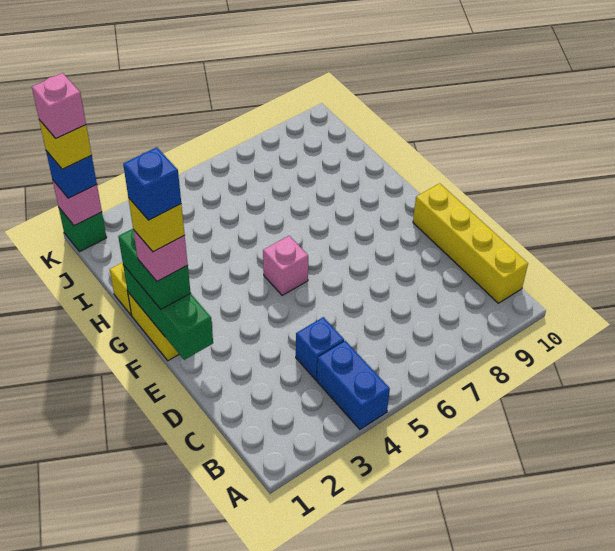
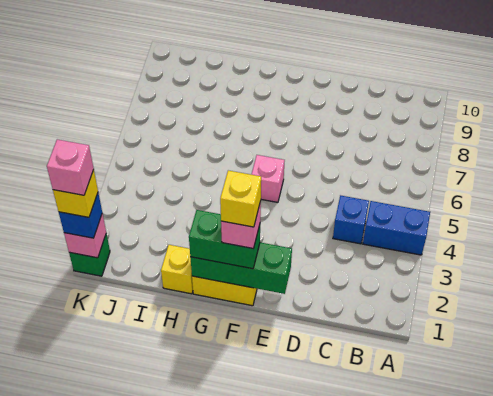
yellow 1x4 brick [413,183,528,303] -> none
blue 1x1 brick [123,147,181,220] -> none

